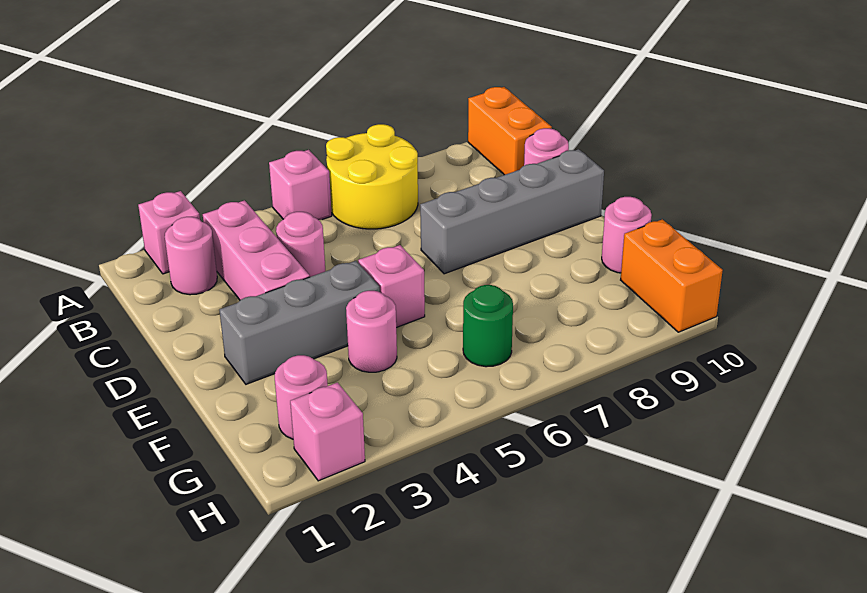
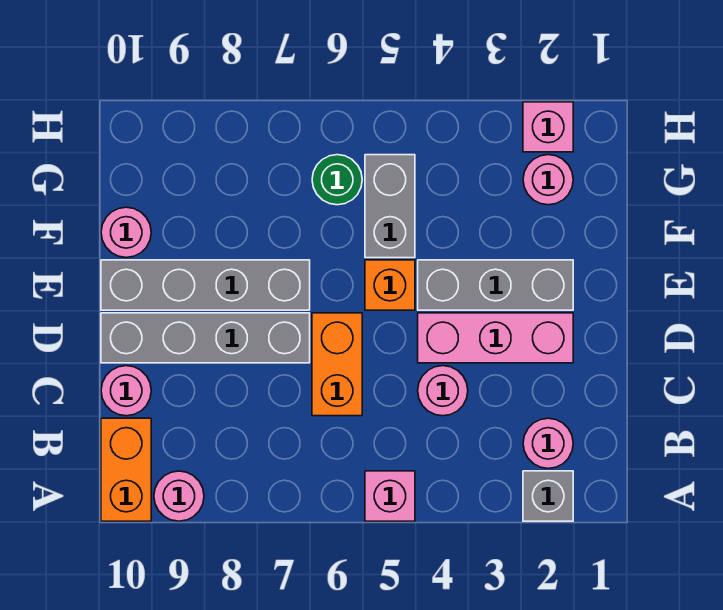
pink 1x1 brick [138,191,200,274] -> grey 1x1 brick [523,471,573,521]
yellow 2x2 round brick [326,124,418,229] -> none
pink 1x3 brick [203,200,310,300] -> pink 1x3 brick turned to [418,313,573,363]
pink 1x1 brick [358,245,425,328] -> orange 1x1 brick [365,260,415,310]
none -> grey 1x4 brick [101,260,310,310]
pink 1x1 round brick [346,291,397,372] -> pink 1x1 round brick moved to [154,471,204,521]
none -> grey 1x2 brick [365,155,415,258]
orange 1x2 brick [621,219,723,332] -> orange 1x2 brick moved to [312,313,362,416]

